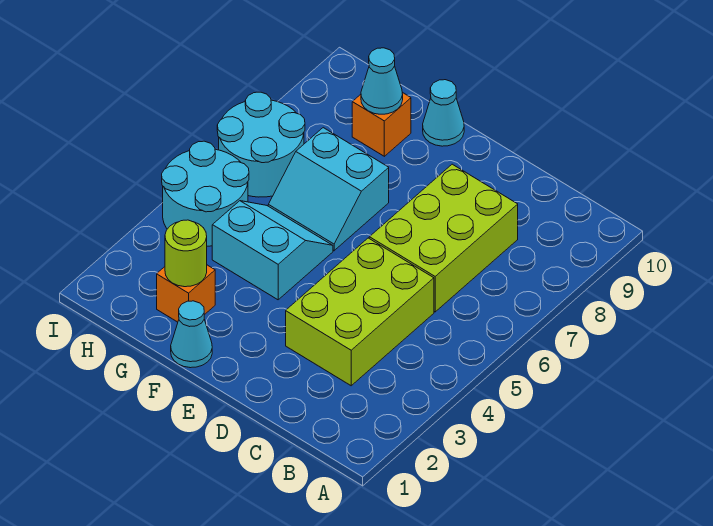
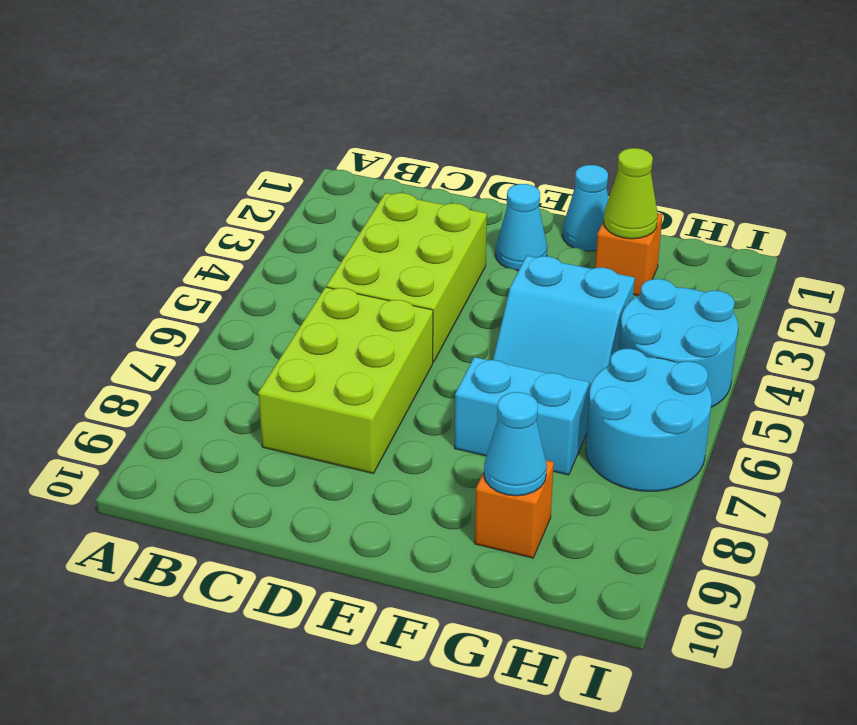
cyan 1x1 cone [423,80,464,146] -> cyan 1x1 cone moved to [496,184,547,271]
lime 1x1 round brick [165,220,207,287] -> lime 1x1 cone [604,148,658,239]

